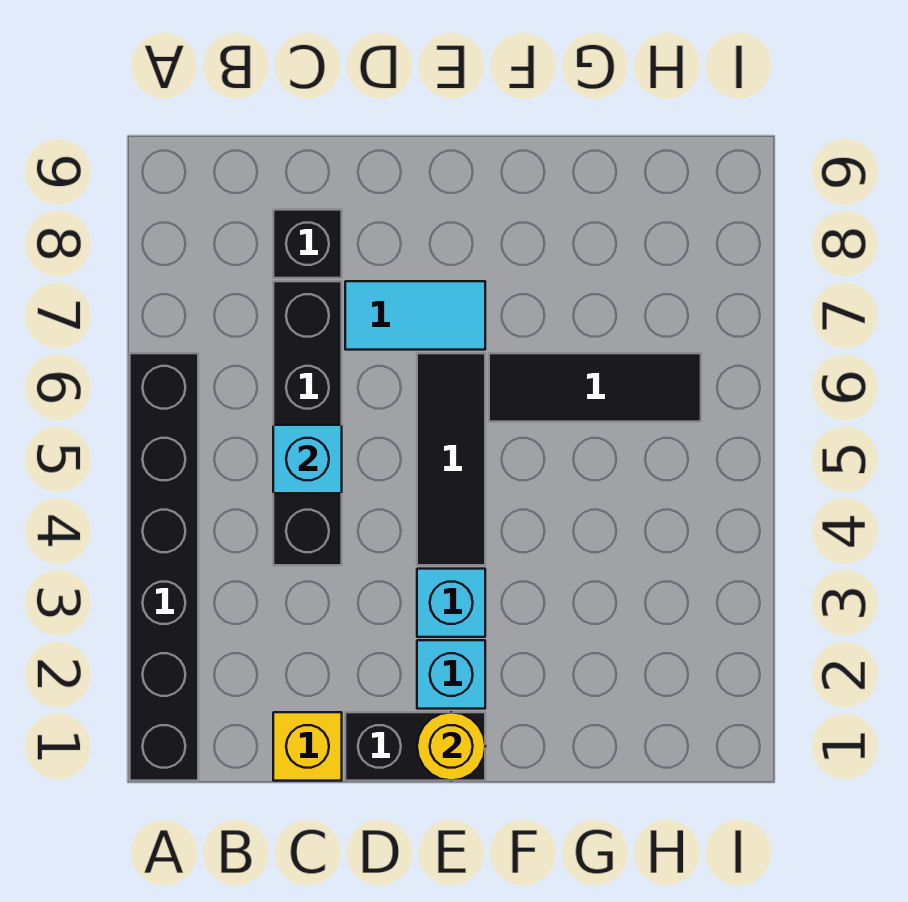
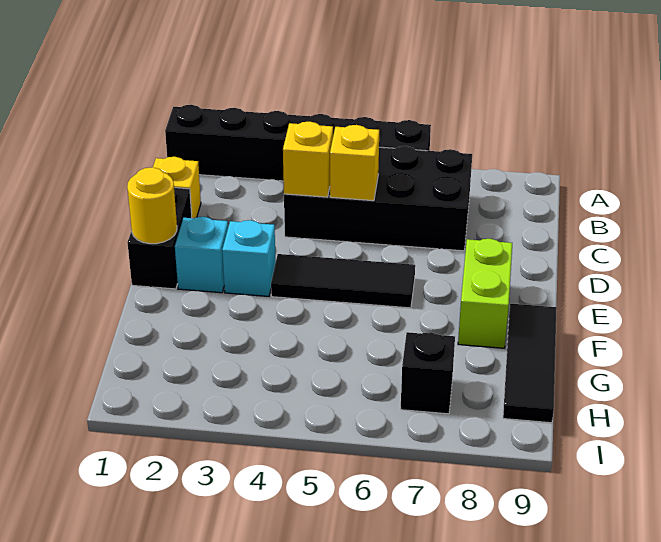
black 1x4 brick [273,281,342,565] -> black 2x4 brick [284,146,472,251]
none -> yellow 1x1 brick [283,122,333,197]
cyan 1x1 brick [273,425,342,493] -> yellow 1x1 brick [330,125,379,201]
black 1x1 brick [273,210,342,278] -> black 1x1 brick moved to [401,332,455,414]
cyan 1x2 tile [345,281,485,350] -> none
none -> lime 1x2 brick [458,239,512,348]
black 1x3 tile [489,353,701,422] -> black 1x3 tile moved to [503,304,557,423]

